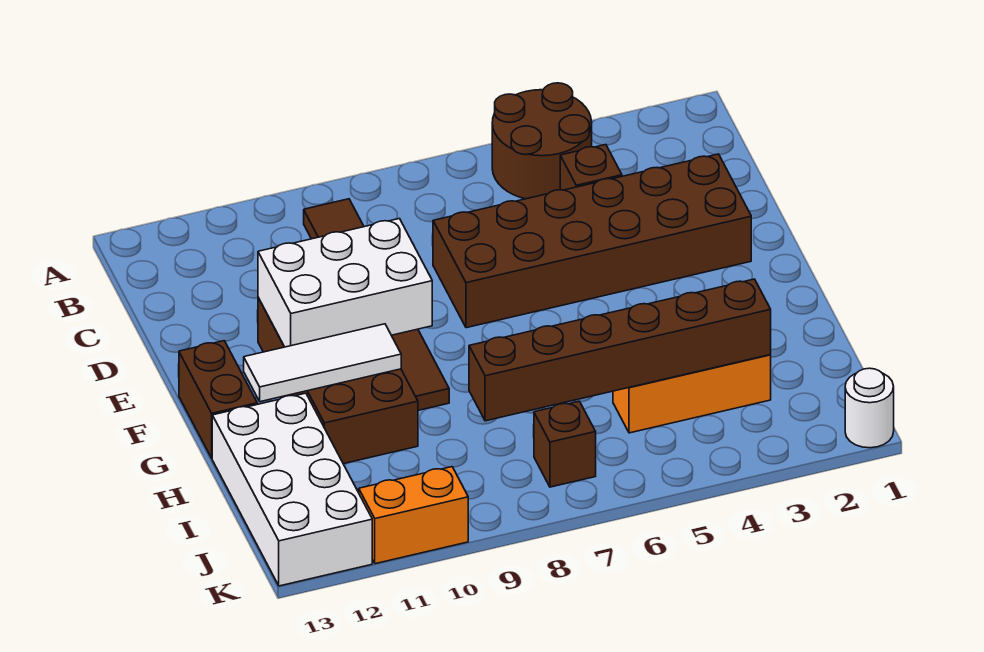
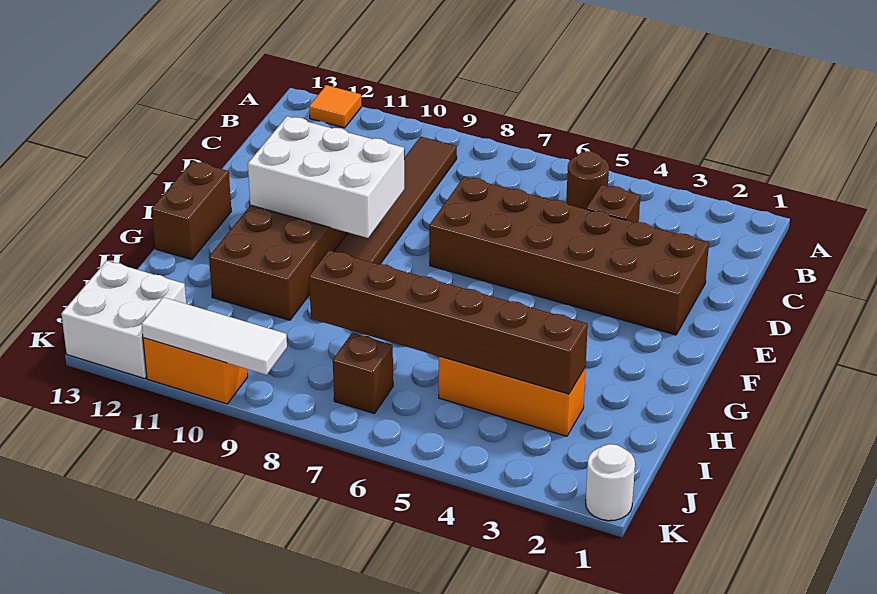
brown 2x2 round brick [492,83,592,199] -> brown 1x1 round brick [566,151,609,209]
none -> orange 1x1 tile [309,85,361,128]
white 1x3 tile [244,324,401,402] -> white 1x3 tile moved to [142,297,287,375]
white 2x4 brick [212,393,372,586] -> white 2x2 brick [61,261,186,379]

